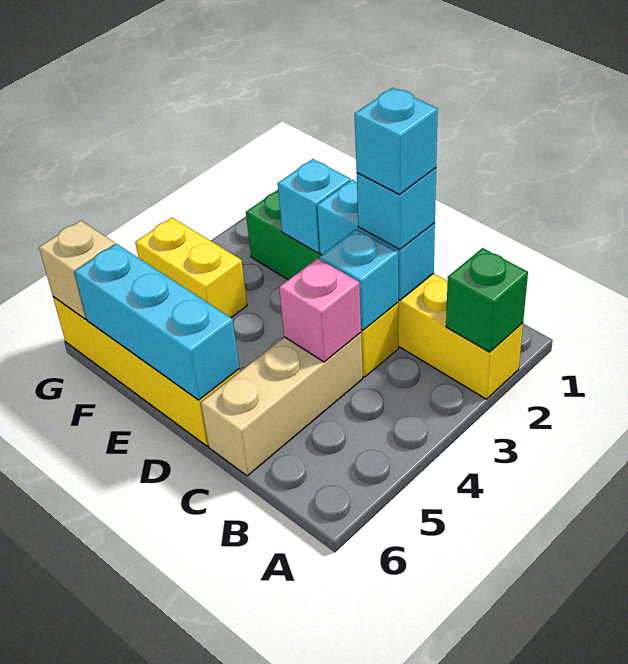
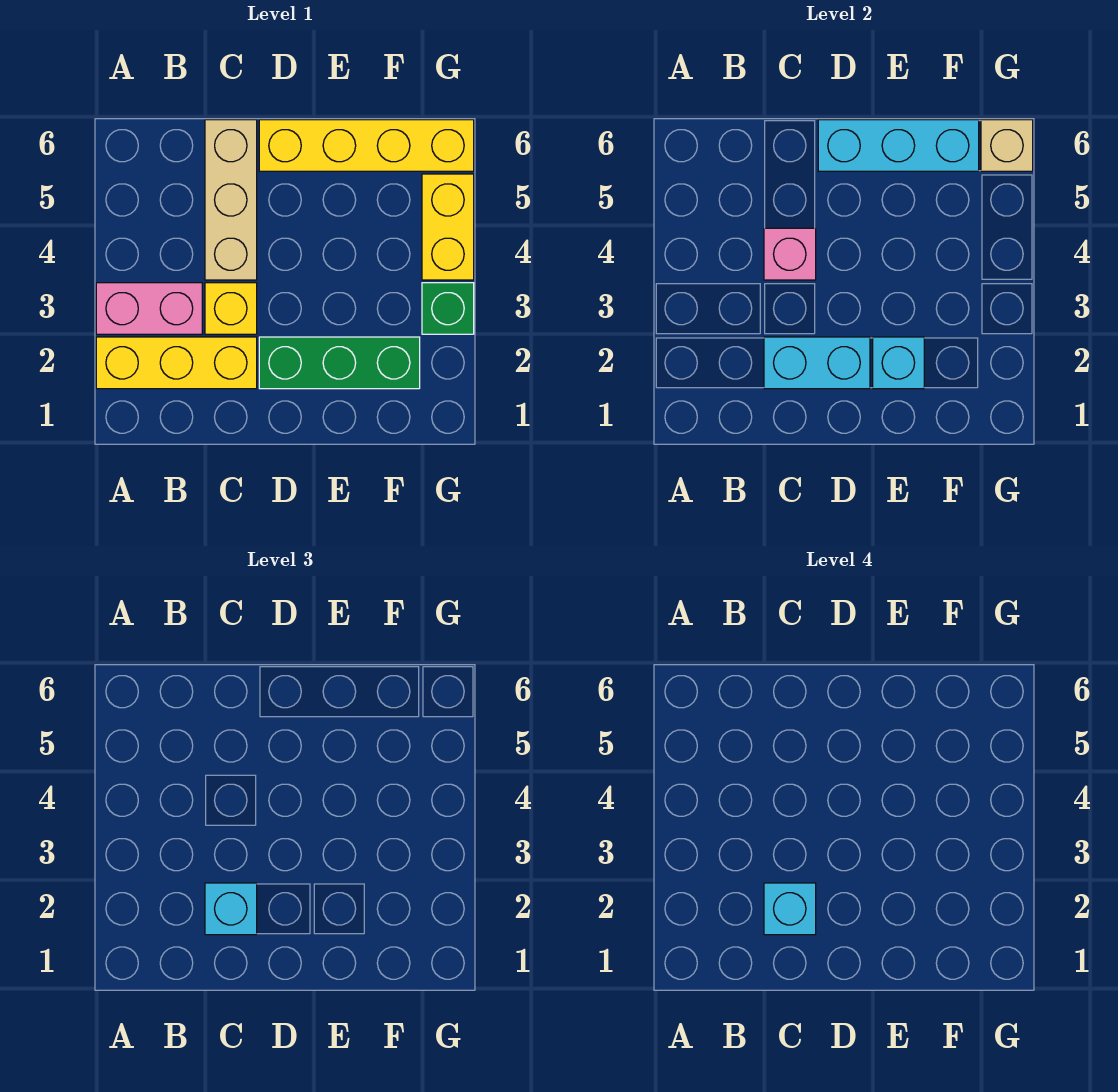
green 1x1 brick [446,248,528,352] -> green 1x1 brick moved to [422,283,474,334]
none -> pink 1x2 brick [96,283,202,334]
cyan 1x1 brick [320,229,398,330] -> none
yellow 1x2 brick [135,218,247,318] -> yellow 1x2 brick turned to [422,174,474,280]

